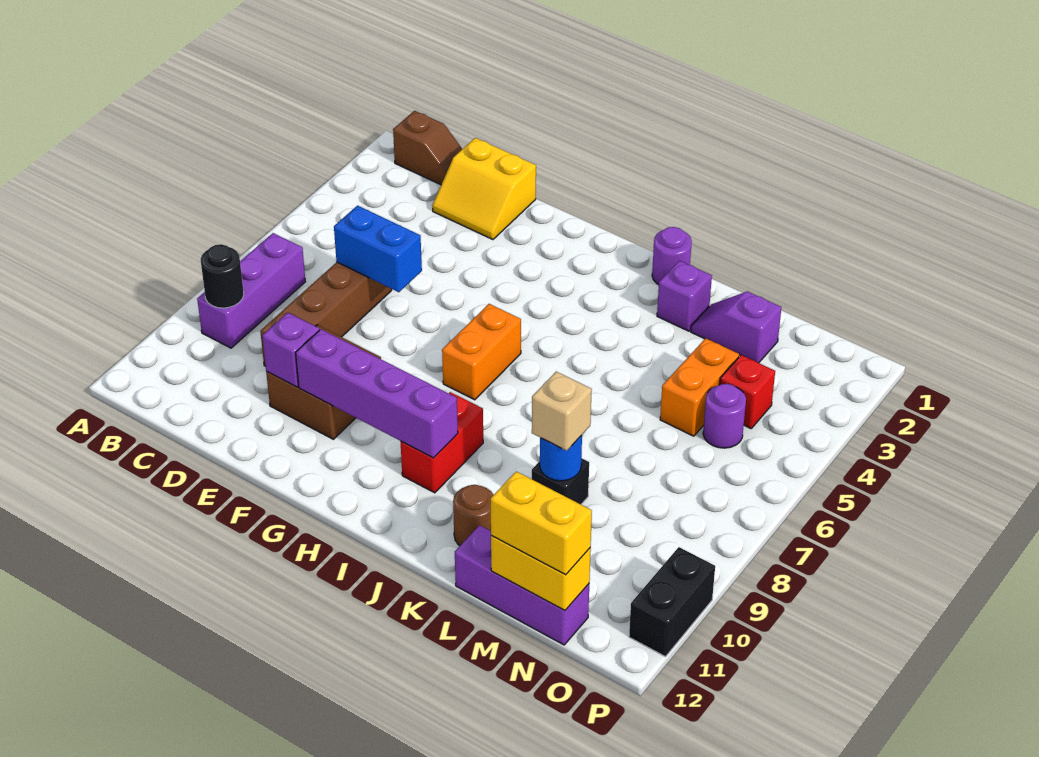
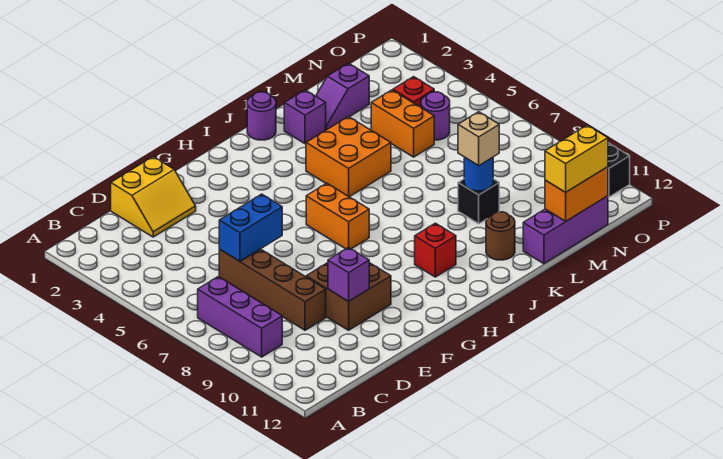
brown 1x2 slope [393,111,462,185] -> none
black 1x1 round brick [201,244,244,308] -> none
purple 1x4 brick [296,329,458,458] -> none
red 1x2 brick [400,392,483,493] -> red 1x1 brick [415,223,456,277]
none -> orange 2x2 brick [306,117,391,197]
yellow 1x2 brick [491,536,591,610] -> orange 1x2 brick [545,167,608,221]

